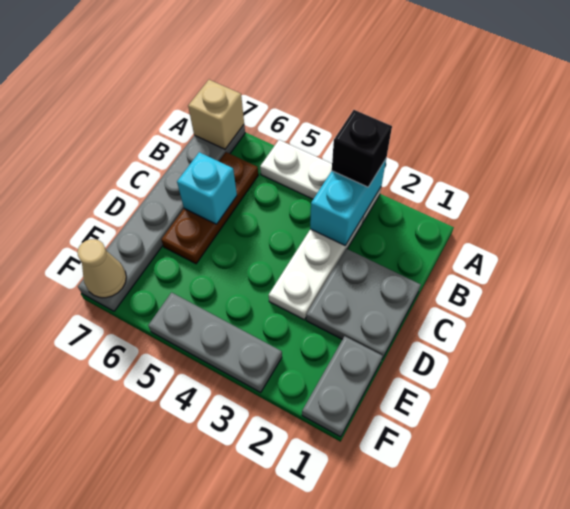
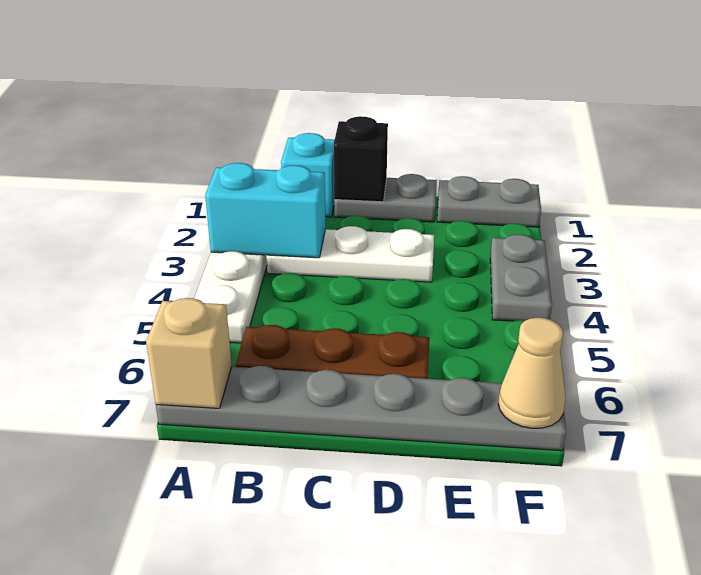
black 1x1 brick [332,110,392,187] -> black 1x1 brick moved to [334,116,388,202]
grey 2x2 plate [306,249,421,359] -> grey 1x2 plate [334,174,437,222]
cyan 1x1 brick [177,152,237,224] -> cyan 1x1 brick moved to [281,133,334,217]
grey 1x3 plate [148,293,282,392] -> grey 1x2 plate [490,234,552,321]

